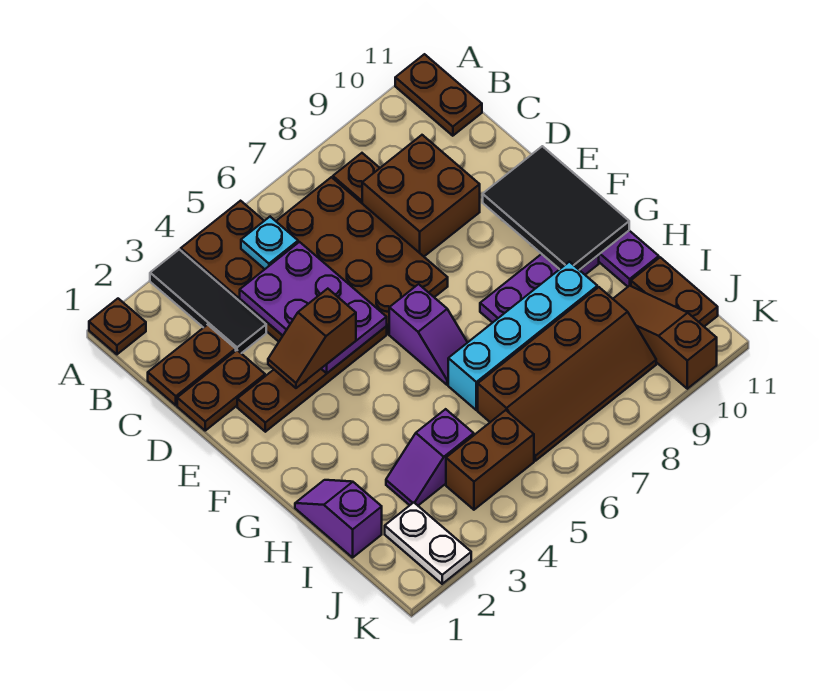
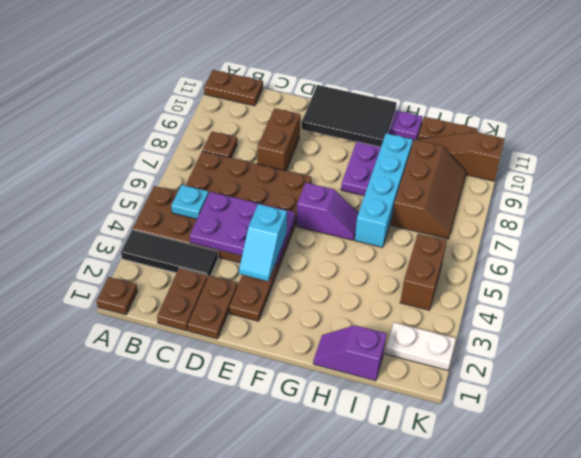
brown 2x2 brick [362,135,480,256] -> brown 1x2 brick [257,108,300,171]
brown 1x2 slope [268,289,356,388] -> cyan 1x2 slope [239,204,287,281]
purple 1x2 slope [386,409,474,505] -> none
brown 2x4 slope [478,287,656,461] -> brown 2x3 slope [391,140,466,239]

